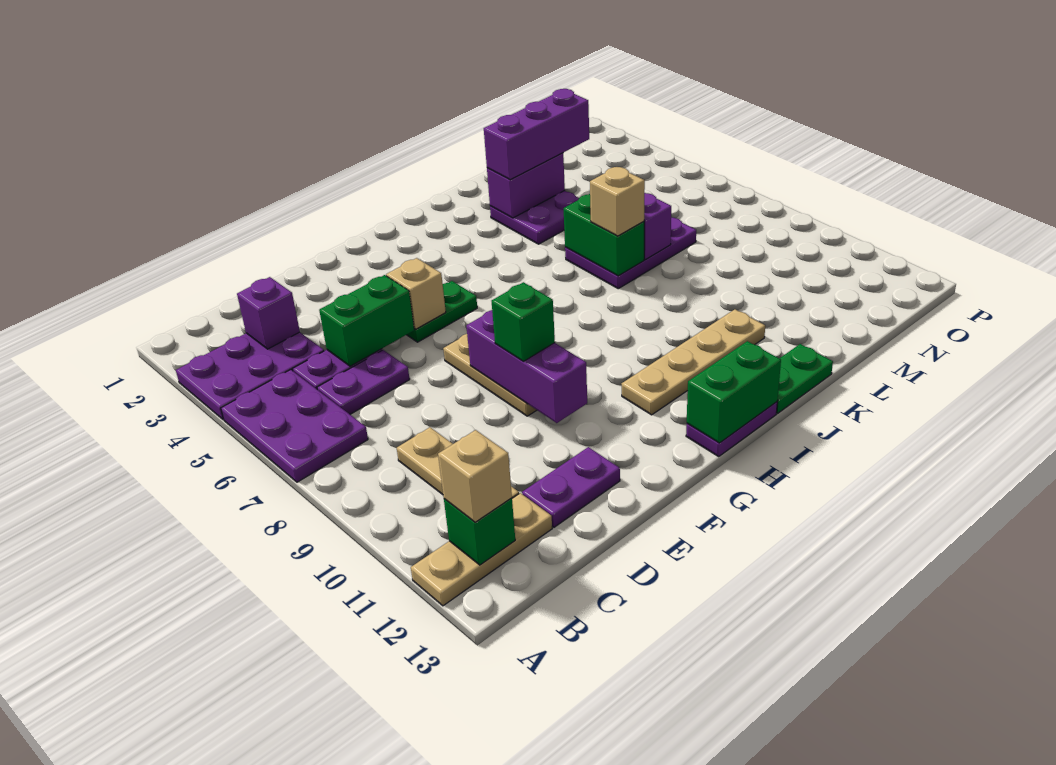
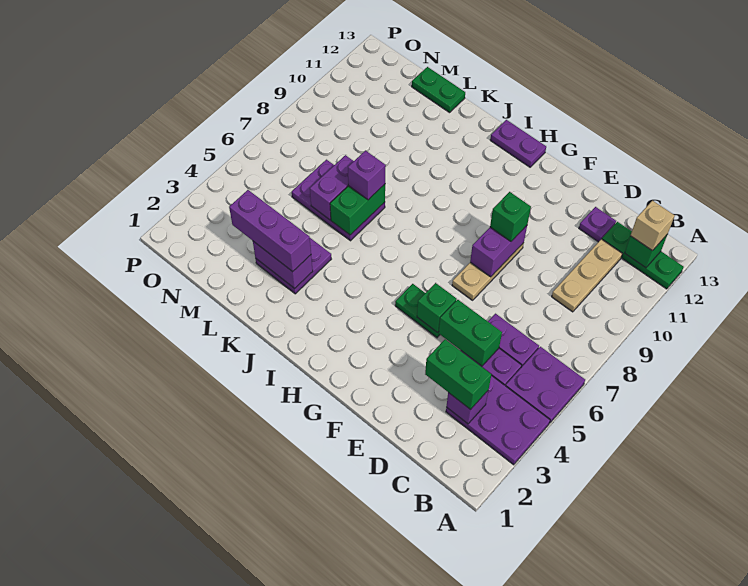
purple 2x3 plate [221,370,368,482] -> purple 2x2 plate [506,347,585,423]
tan 1x3 plate [411,493,552,606] -> green 1x3 plate [602,222,683,289]
purple 1x2 plate [522,447,620,527] -> purple 1x1 plate [579,207,616,242]
tan 1x1 brick [386,258,446,329] -> green 1x1 brick [417,283,457,333]
purple 1x3 brick [466,310,587,423] -> purple 1x2 brick [470,226,527,277]
tan 1x4 plate [622,309,765,415] -> none
green 1x2 brick [687,341,781,443] -> green 1x2 brick moved to [425,339,491,410]
green 1x2 plate [776,344,833,413] -> green 1x2 plate moved to [412,67,465,113]
tan 1x1 brick [590,167,645,236] -> purple 1x1 brick [348,150,386,200]

